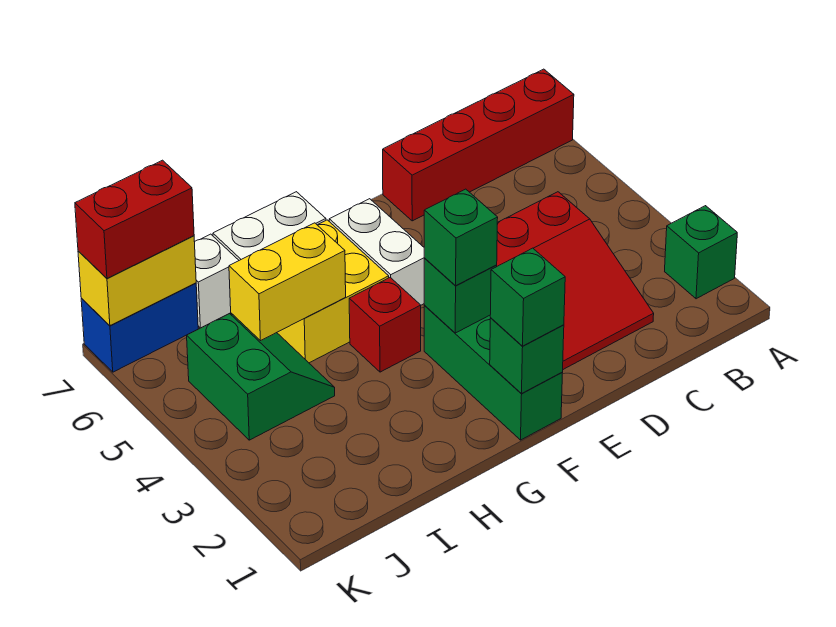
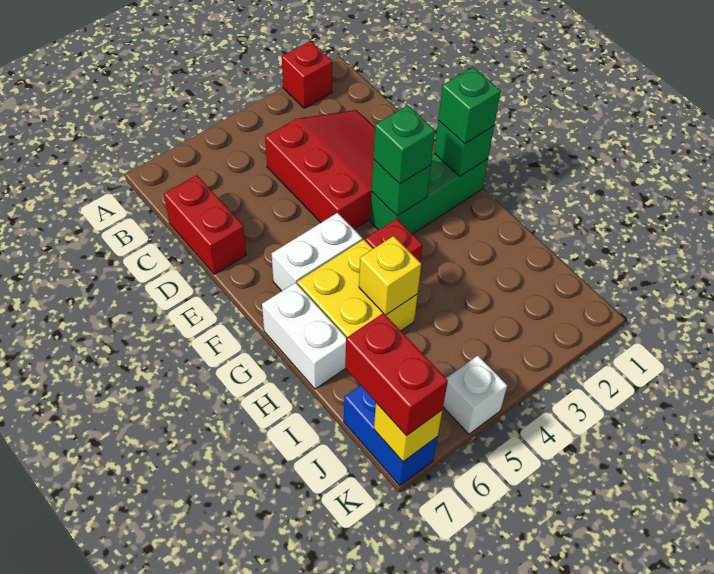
green 1x1 brick [665,206,737,299] -> red 1x1 brick [282,41,332,108]
red 1x4 brick [383,69,574,221] -> red 1x2 brick [164,175,246,274]
yellow 1x2 brick [229,223,346,341] -> yellow 1x1 brick [359,236,421,315]
green 2x2 slope [187,314,335,440] -> none
white 1x1 brick [195,234,239,328] -> white 1x1 brick moved to [443,356,507,434]
yellow 1x2 brick [78,236,196,326] -> yellow 1x1 brick [374,403,442,462]

